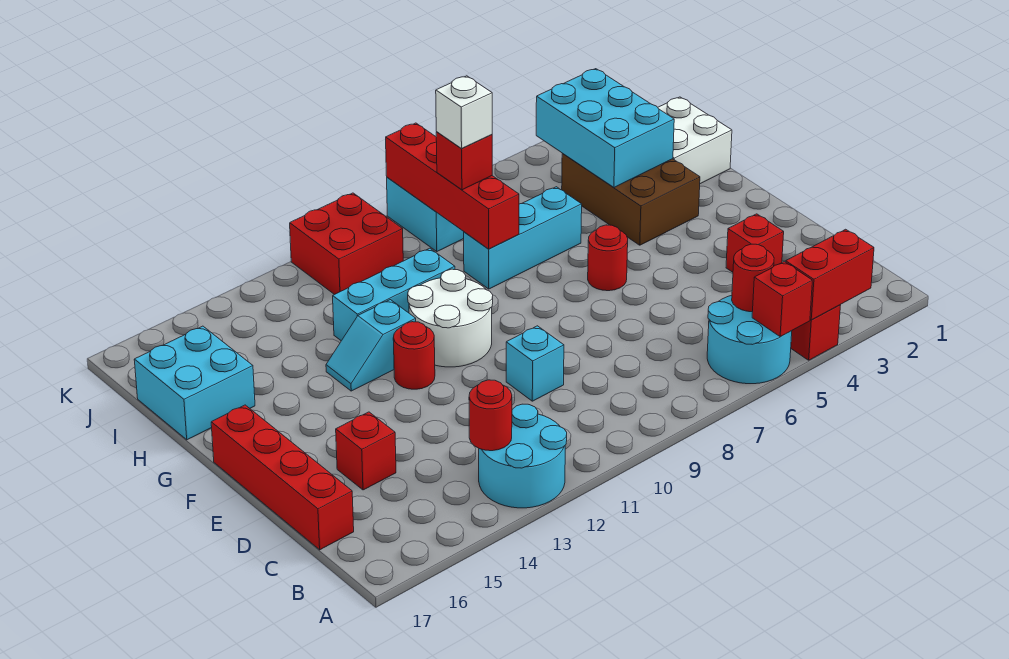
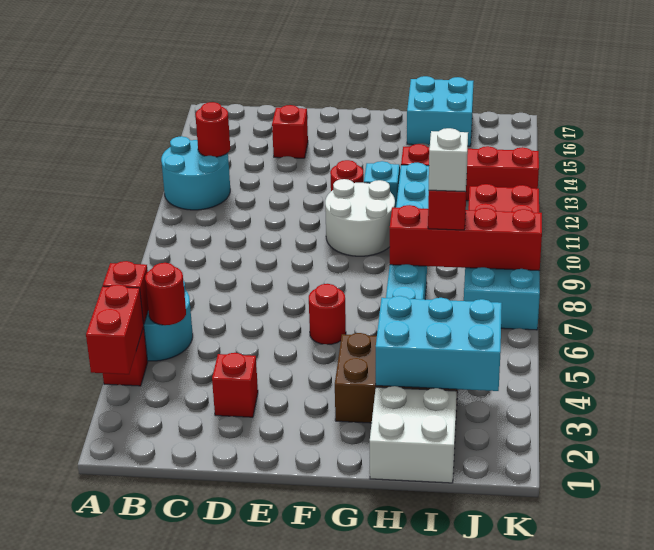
red 1x4 brick [211,405,354,550] -> red 1x4 brick moved to [401,144,539,201]
cyan 1x1 brick [506,326,564,401] -> none

